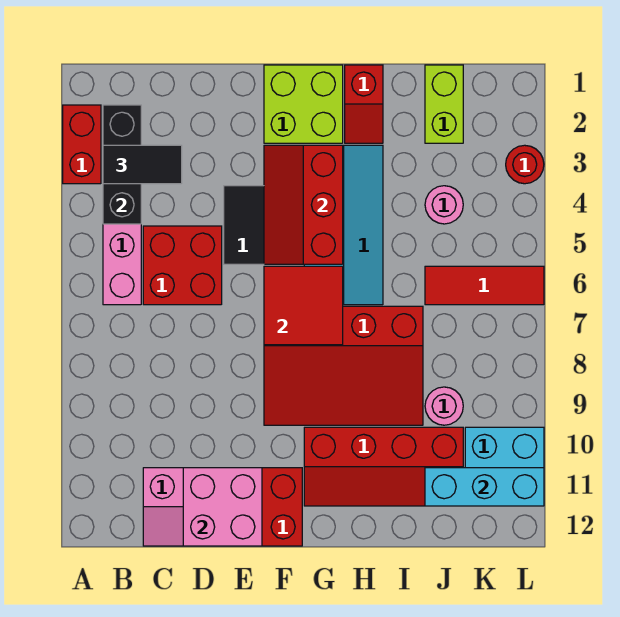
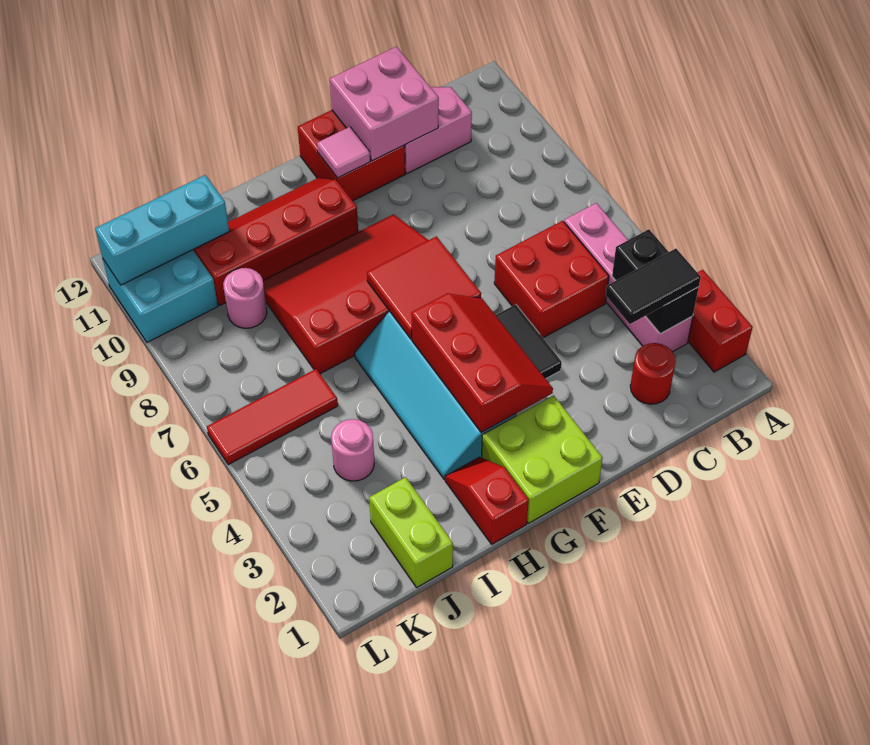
black 1x3 brick [103,105,141,224] -> black 1x2 brick [612,229,699,334]
none -> pink 1x1 tile [317,127,370,178]
red 1x1 round brick [506,145,544,184] -> red 1x1 round brick moved to [630,343,676,404]

